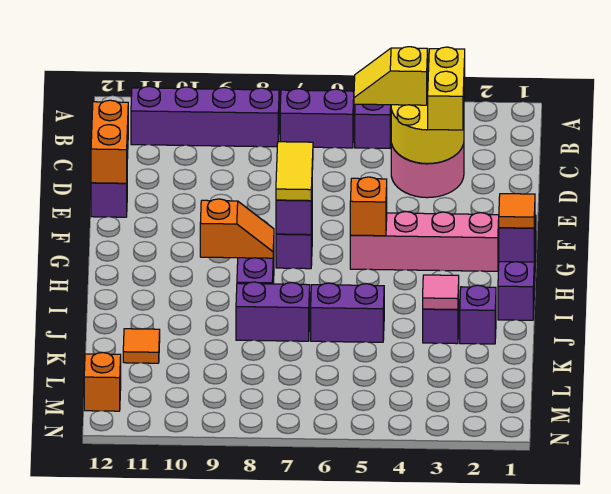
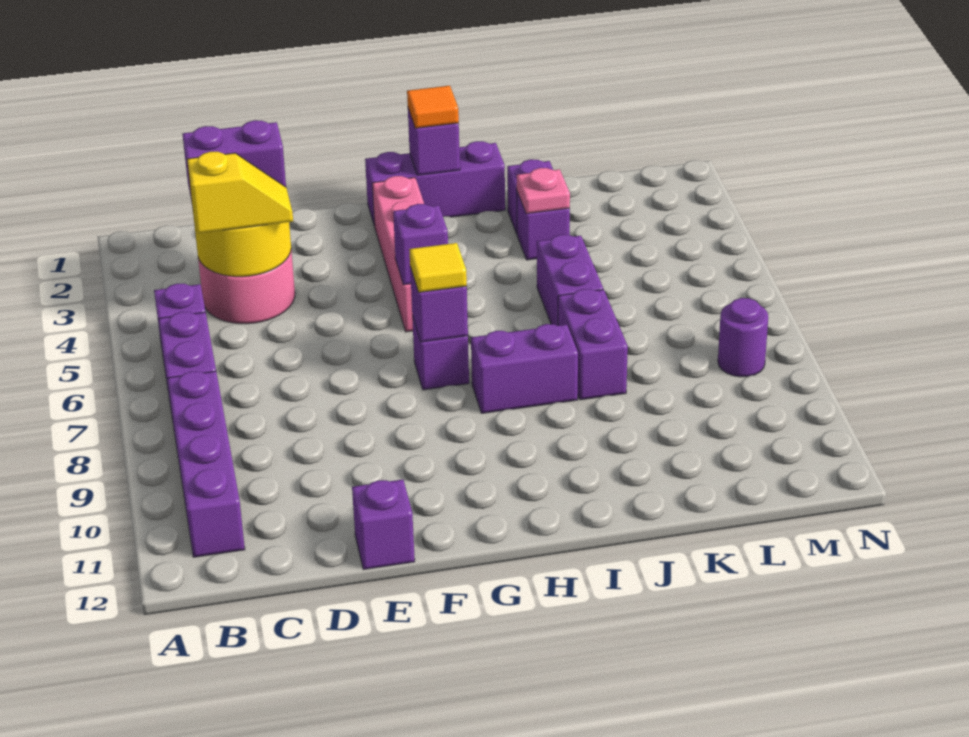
yellow 1x2 brick [428,47,465,130] -> purple 1x2 brick [182,120,286,202]
yellow 1x2 slope [354,47,428,105] -> yellow 1x2 slope turned to [187,152,293,233]
orange 1x2 brick [91,100,128,183] -> none
yellow 1x2 tile [276,141,313,201] -> yellow 1x1 tile [409,243,467,292]
orange 1x1 brick [350,177,387,236] -> purple 1x1 brick [393,204,448,285]
orange 1x2 slope [200,199,274,258] -> none
pink 1x1 tile [423,275,459,310] -> pink 1x1 plate [517,168,570,214]
orange 1x1 tile [123,329,160,363] -> none
none -> purple 1x1 round brick [718,298,768,377]
orange 1x1 brick [84,353,121,411] -> none

